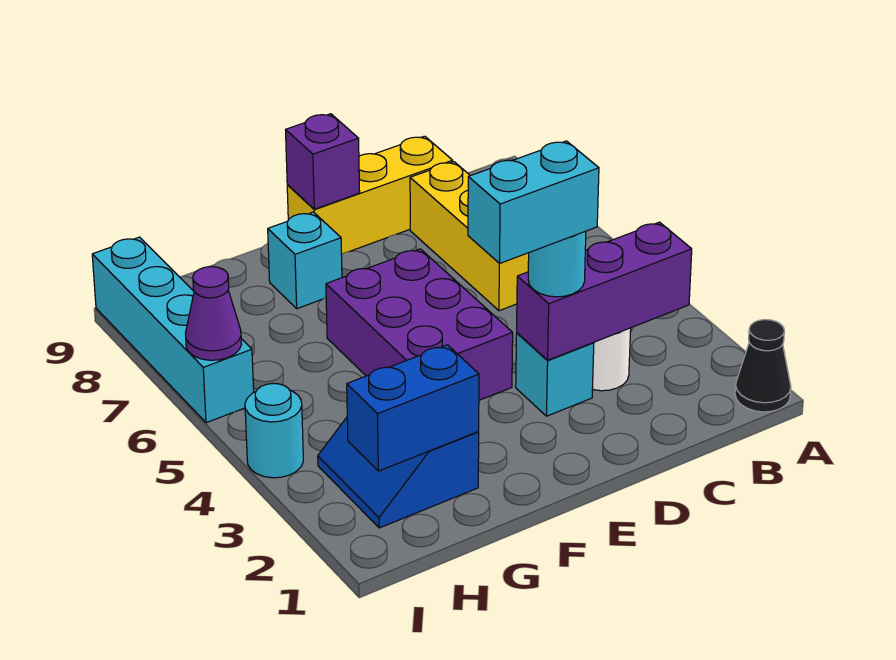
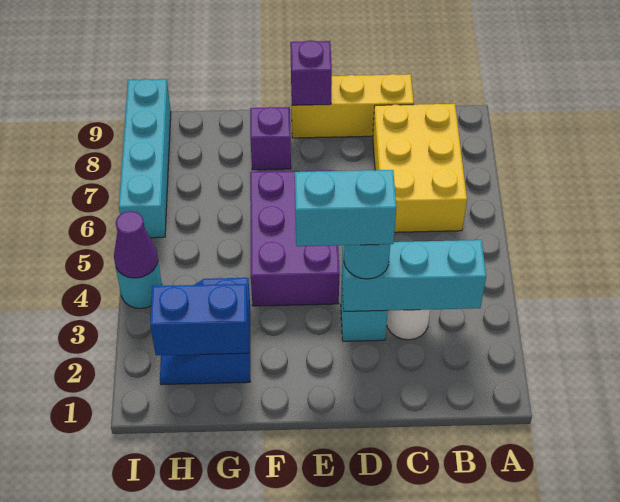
black 1x1 cone [735,320,791,412] -> none
purple 1x3 brick [517,222,692,360] -> cyan 1x3 brick [342,240,486,311]
yellow 1x3 brick [410,162,529,311] -> yellow 2x3 brick [373,104,467,232]
cyan 1x1 brick [268,212,342,309] -> purple 1x1 brick [250,107,291,170]
purple 1x1 cone [185,267,241,360] -> purple 1x1 cone moved to [114,211,158,278]

